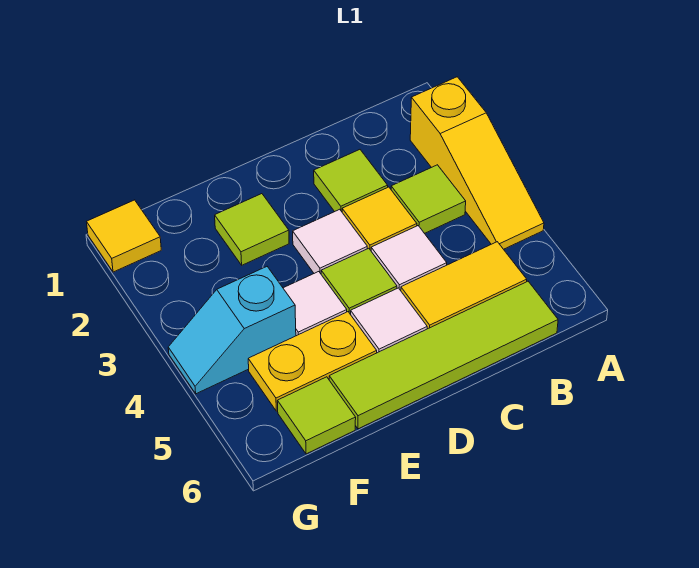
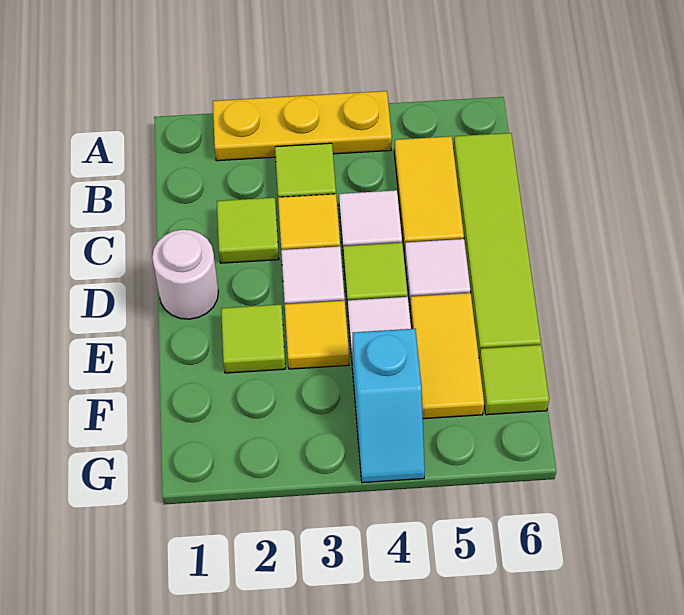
yellow 1x3 slope [410,77,544,249] -> yellow 1x3 plate [213,91,392,161]
none -> white 1x1 round brick [152,230,218,319]
yellow 1x2 plate [248,312,377,411] -> yellow 1x2 tile [410,293,484,419]
yellow 1x1 tile [87,200,161,272] -> yellow 1x1 tile moved to [285,301,349,369]

